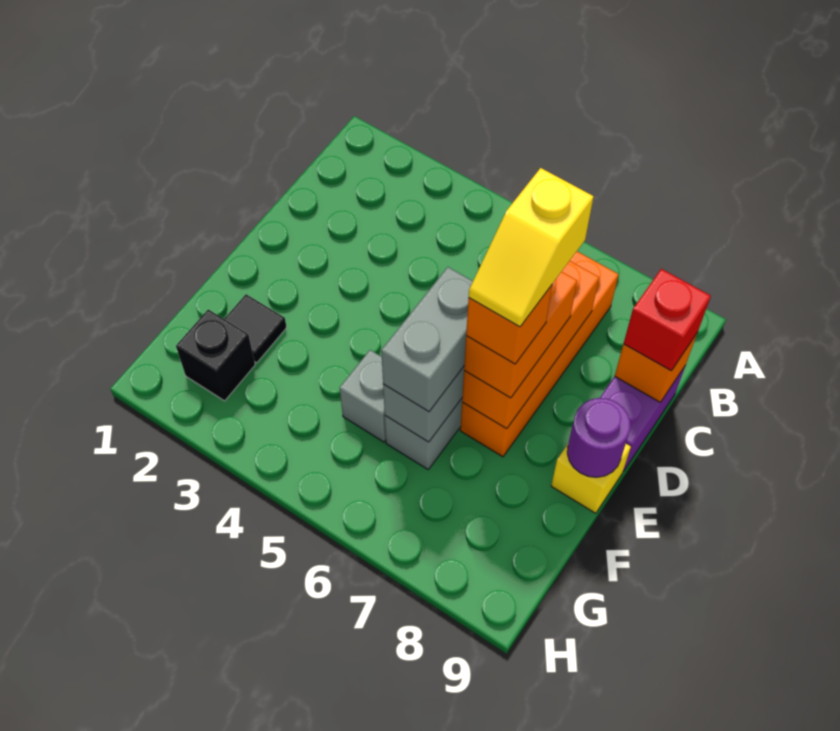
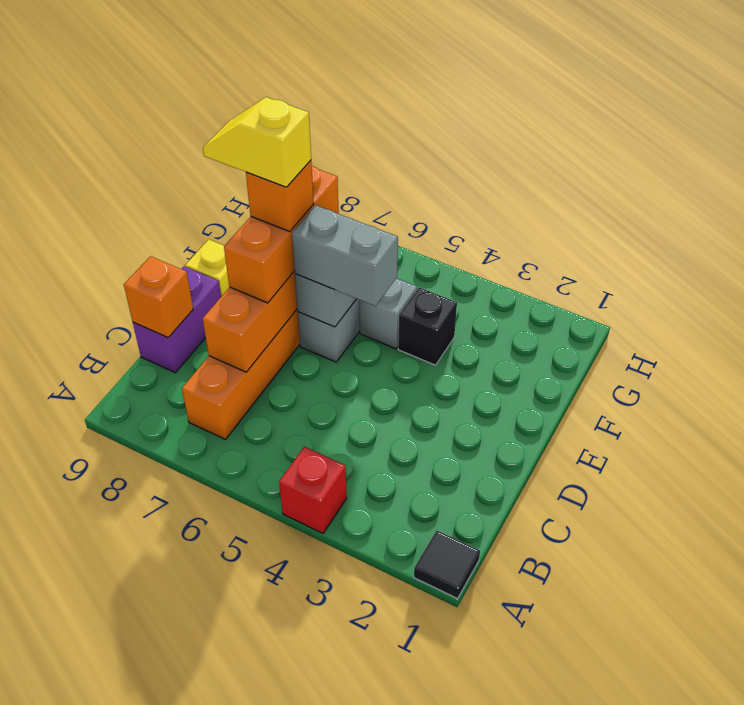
red 1x1 brick [624,269,711,371] -> red 1x1 brick moved to [279,447,347,533]
orange 1x2 brick [464,272,577,398] -> orange 1x3 brick [224,166,339,303]
yellow 1x2 slope [469,168,594,327] -> yellow 1x2 slope turned to [203,97,311,187]
grey 1x2 brick [381,267,473,412] -> grey 1x2 brick turned to [292,205,398,306]
purple 1x1 round brick [567,398,630,477] -> none
black 1x1 tile [225,294,287,363] -> black 1x1 tile moved to [414,531,480,599]
black 1x1 brick [176,309,255,401] -> black 1x1 brick moved to [398,287,457,365]

